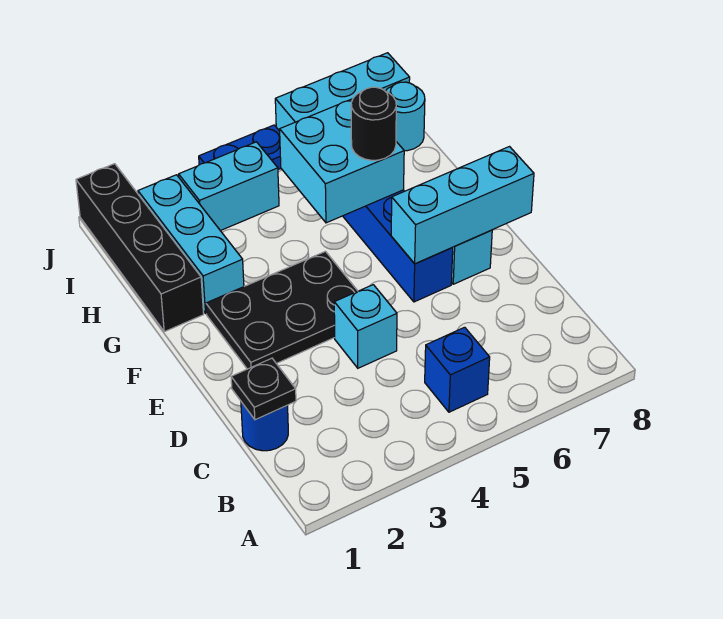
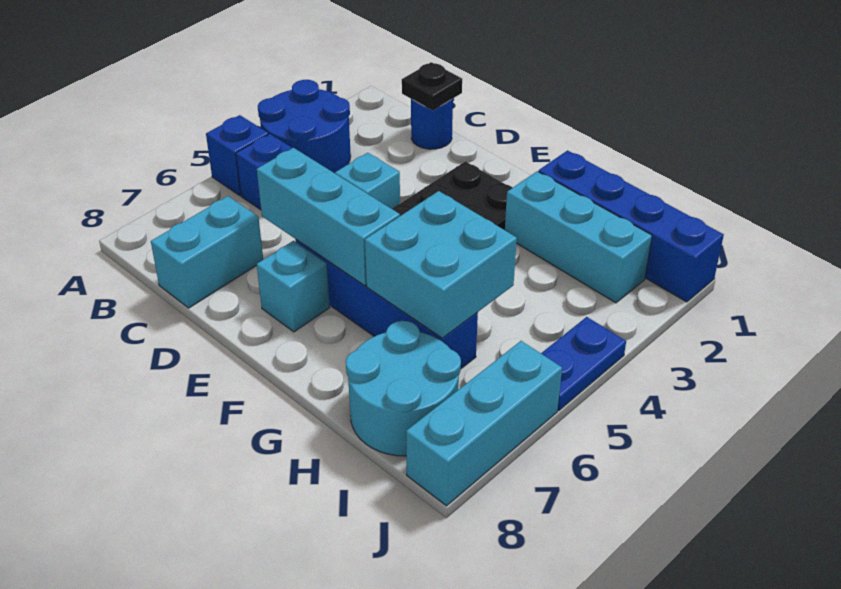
none -> blue 2x2 round brick [258,80,351,173]
none -> blue 1x1 brick [206,115,268,195]
cyan 1x3 brick [391,147,534,264] -> cyan 1x3 brick turned to [257,148,400,286]
black 1x4 brick [76,164,204,332] -> blue 1x4 brick [538,151,724,302]
black 1x1 round brick [351,87,396,160] -> none
cyan 1x2 brick [179,142,279,231] -> cyan 1x2 brick moved to [151,196,263,308]
cyan 1x1 round brick [385,82,425,151] -> cyan 2x2 round brick [346,321,461,456]

